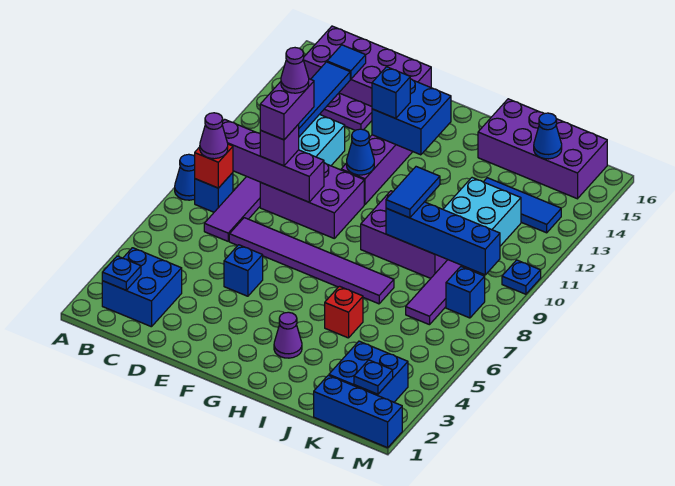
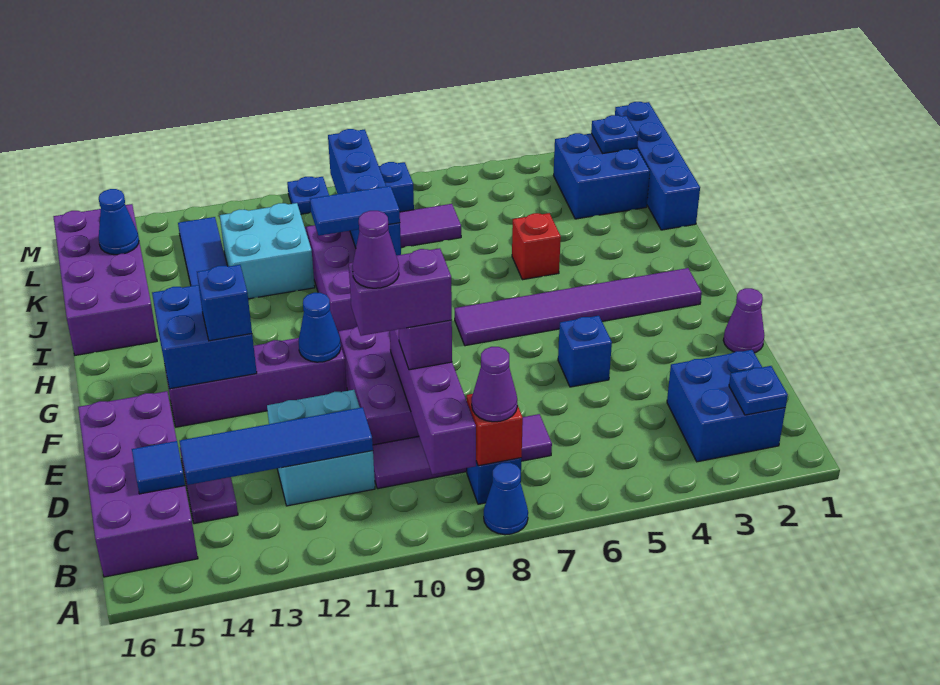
purple 1x6 tile [229,218,394,304] -> purple 1x6 tile turned to [455,268,702,346]
purple 1x1 cone [274,312,302,358] -> purple 1x1 cone moved to [723,288,764,353]
blue 1x3 brick [314,375,402,448] -> blue 1x4 brick [615,102,700,230]

